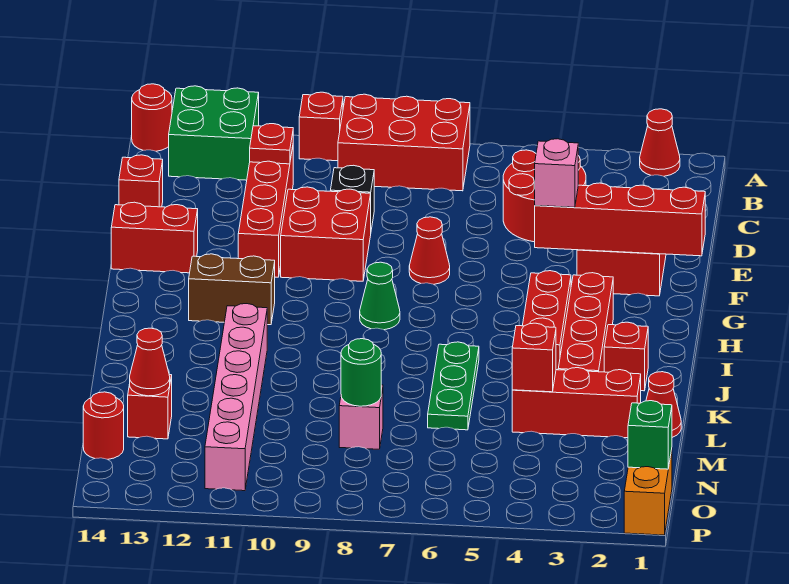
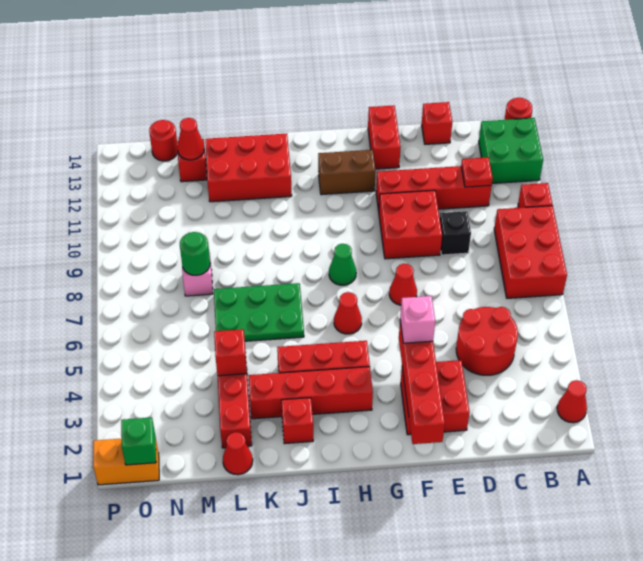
none -> red 1x1 cone [334,292,362,334]
brown 1x2 brick [189,254,275,325] -> brown 1x2 brick turned to [318,150,376,195]
green 1x3 plate [428,342,479,430] -> green 2x3 plate [214,283,304,341]
pink 1x6 brick [205,304,267,491] -> none
none -> red 2x3 brick [205,134,292,202]

